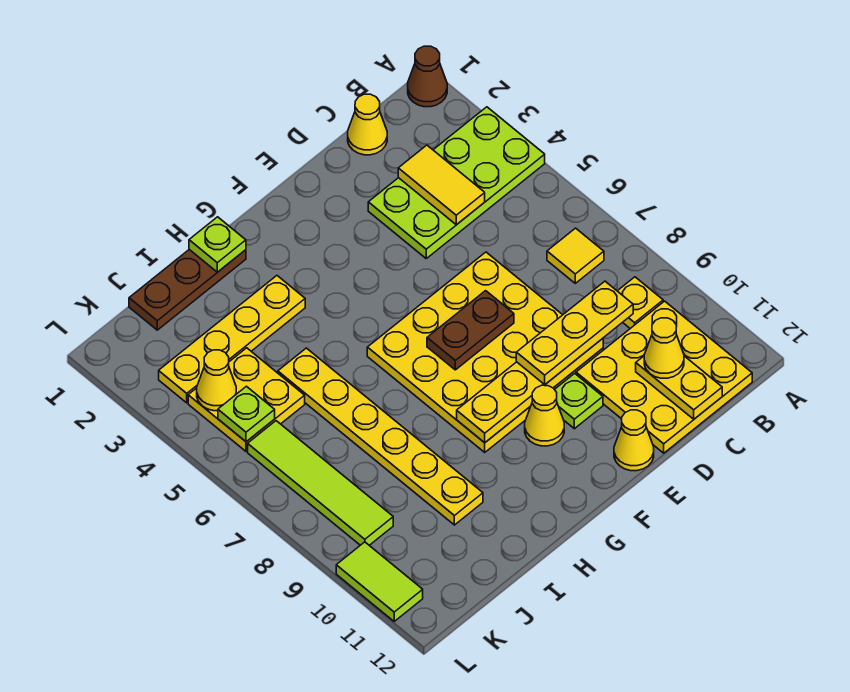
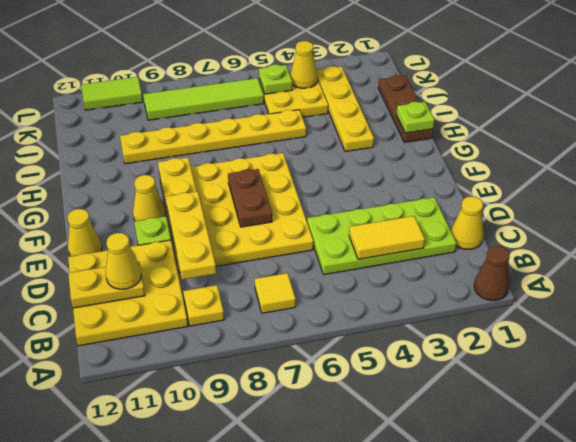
lime 2x4 plate [368,107,545,258] -> lime 2x4 plate turned to [307,197,457,275]

